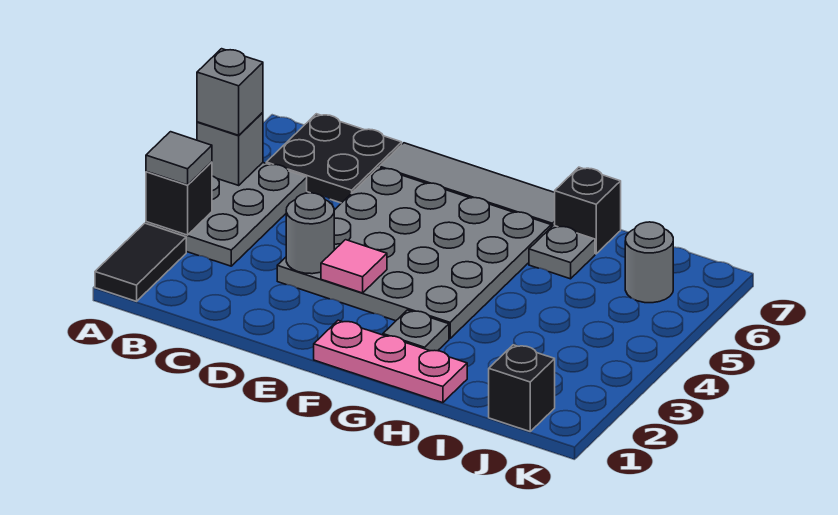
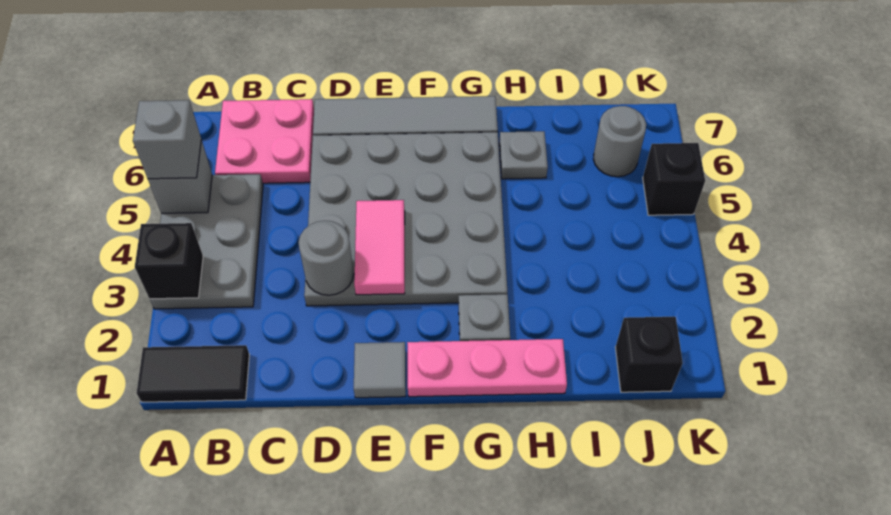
black 1x2 tile [95,223,186,301] -> black 1x2 tile turned to [137,345,249,402]
grey 1x1 tile [146,132,212,185] -> grey 1x1 tile moved to [354,342,406,398]
black 2x2 plate [266,114,402,203] -> pink 2x2 plate [215,99,314,183]
pink 1x1 tile [321,240,387,293] -> pink 1x2 tile [354,200,405,295]
black 1x1 brick [555,167,621,254] -> black 1x1 brick moved to [643,143,705,215]

